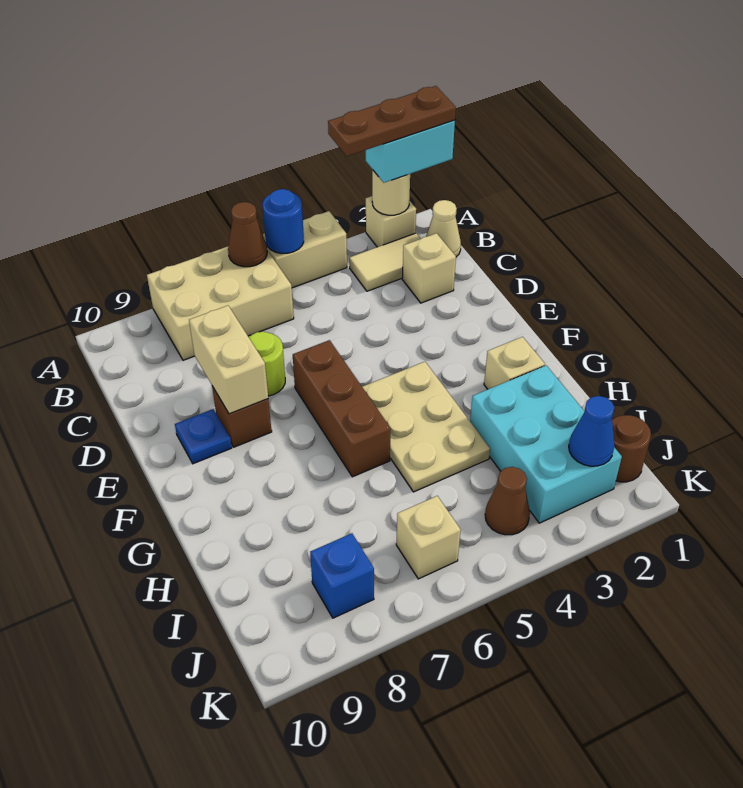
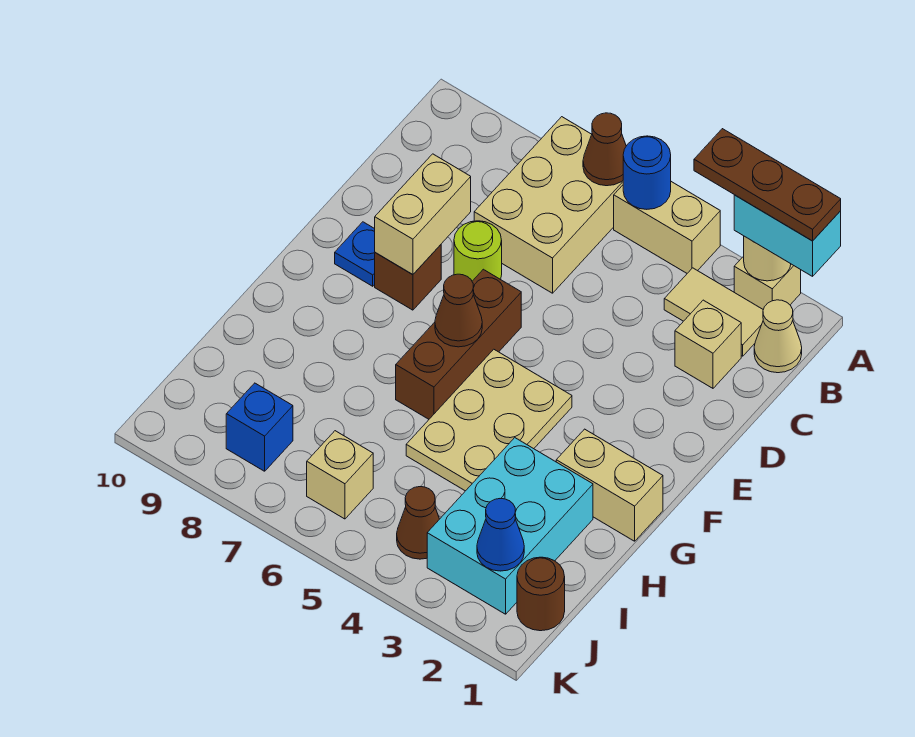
tan 2x3 brick [147,247,294,360] -> tan 2x3 brick turned to [474,117,623,293]
none -> brown 1x1 cone [435,274,482,347]
tan 1x1 brick [484,337,545,389] -> tan 1x2 brick [556,429,663,541]

